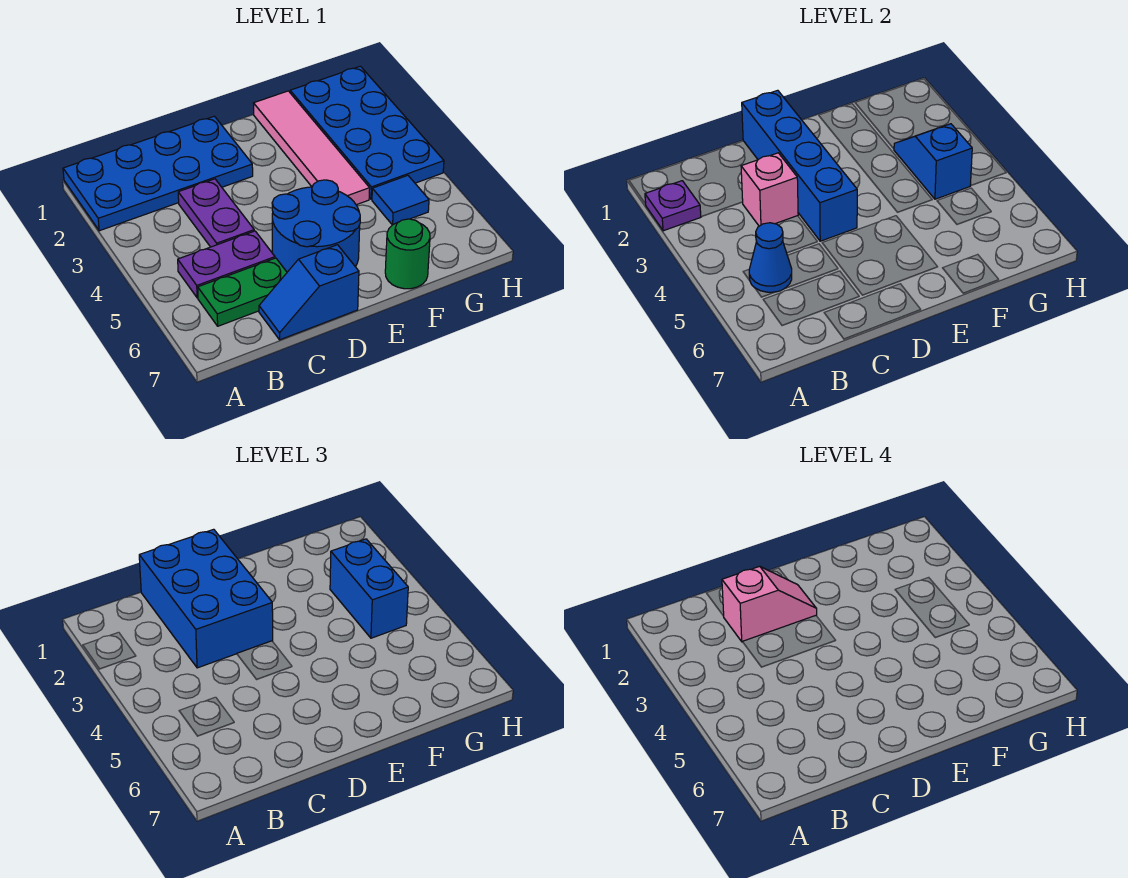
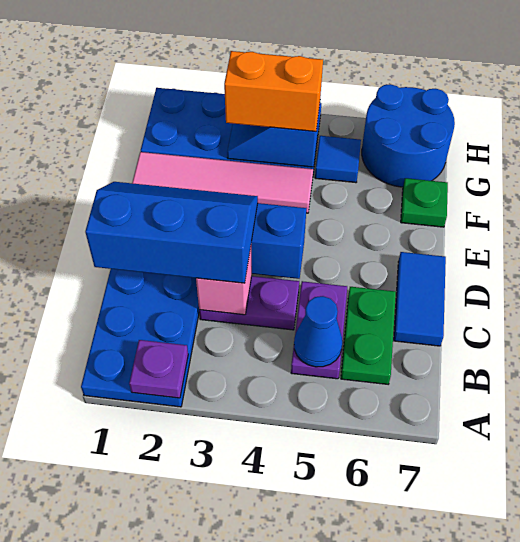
blue 2x3 brick [139,529,273,668] -> blue 2x3 slope [85,182,258,283]
pink 1x2 slope [722,566,817,642] -> none
blue 1x2 slope [259,245,359,340] -> blue 1x2 tile [394,252,446,346]
blue 2x2 round brick [272,180,360,272] -> blue 2x2 round brick moved to [362,84,455,187]
green 1x1 round brick [385,219,430,289] -> green 1x1 plate [401,178,448,227]
blue 1x2 brick [330,539,408,638] -> orange 1x2 brick [224,51,323,131]

